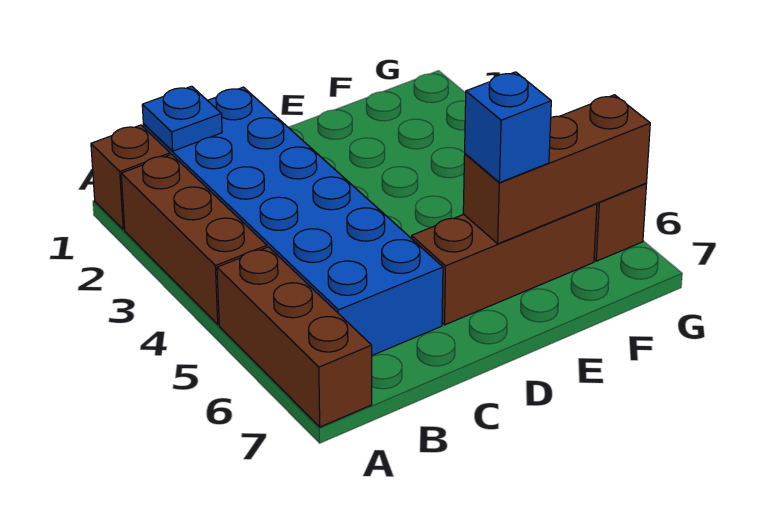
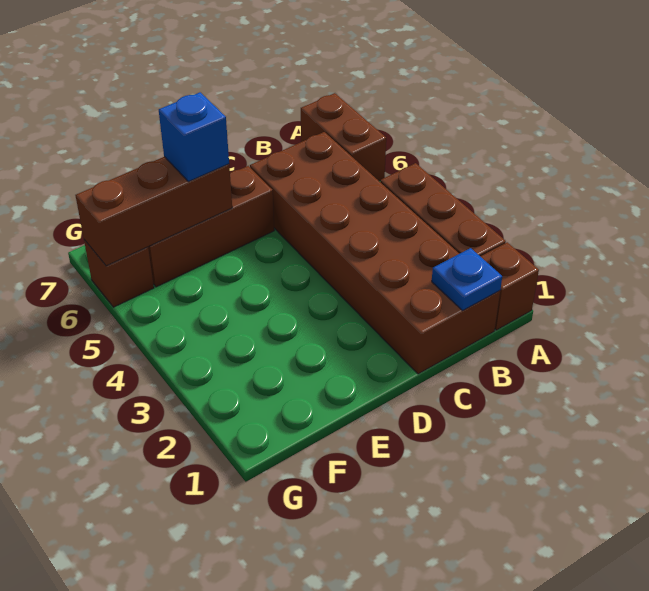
brown 1x3 brick [217,247,372,427] -> brown 1x2 brick [301,93,386,181]
blue 2x6 brick [143,87,443,355] -> brown 2x6 brick [250,132,500,374]

